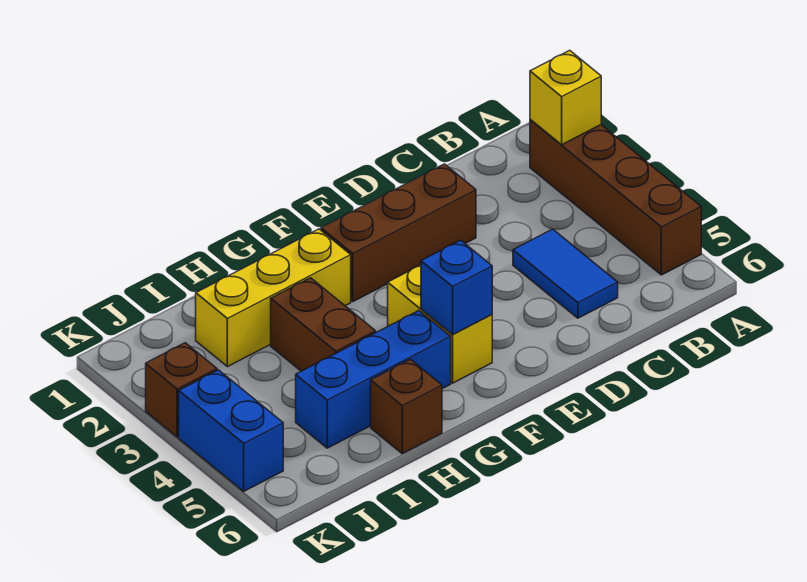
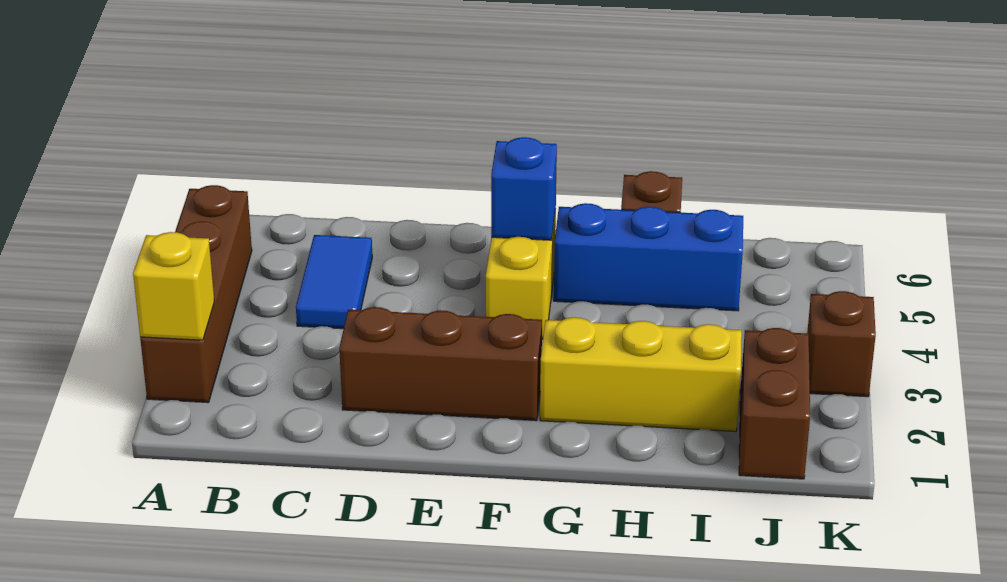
brown 1x2 brick [271,278,376,371] -> brown 1x2 brick moved to [739,328,810,479]
blue 1x2 brick [179,370,283,491] -> none

